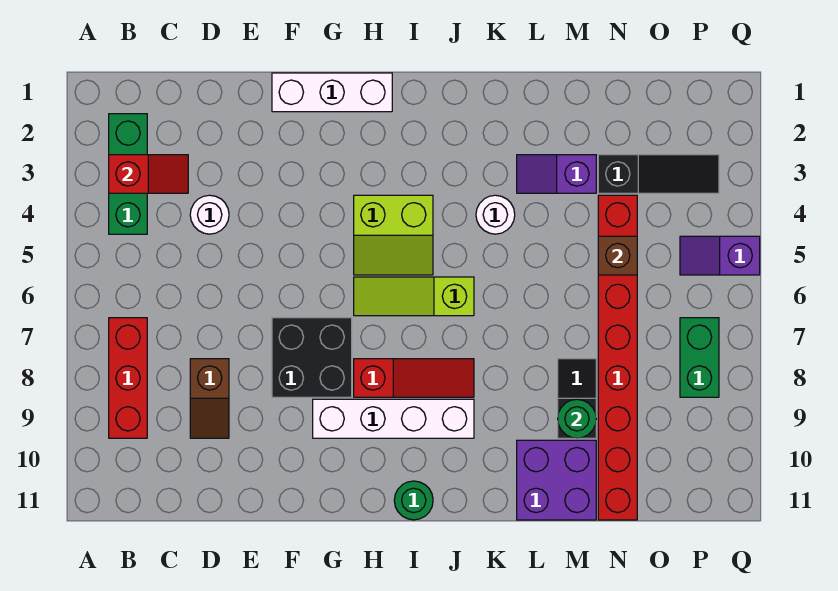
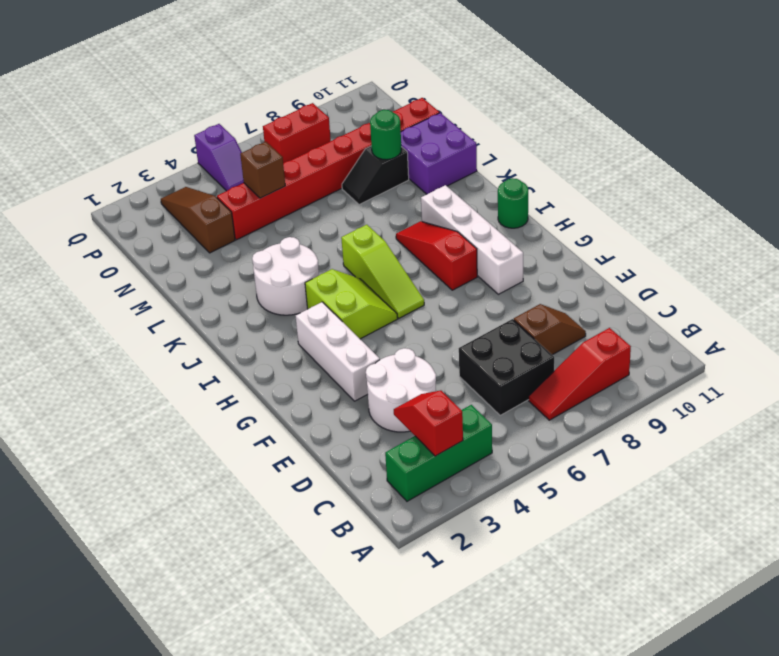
red 1x3 brick [109,318,147,438] -> red 1x3 slope [529,328,631,420]
white 1x1 round brick [190,195,229,234] -> white 2x2 round brick [366,348,436,432]
white 1x3 brick [272,73,392,112] -> white 1x3 brick moved to [296,302,380,401]
black 2x2 brick [272,318,352,397] -> black 2x2 brick moved to [459,319,554,415]
white 1x1 round brick [476,195,515,234] -> white 2x2 round brick [252,237,319,315]
purple 1x2 slope [517,155,596,193] -> none
black 1x3 slope [598,155,719,193] -> brown 1x3 slope [161,187,235,253]
green 1x2 brick [680,318,719,397] -> red 1x2 brick [263,103,331,163]

